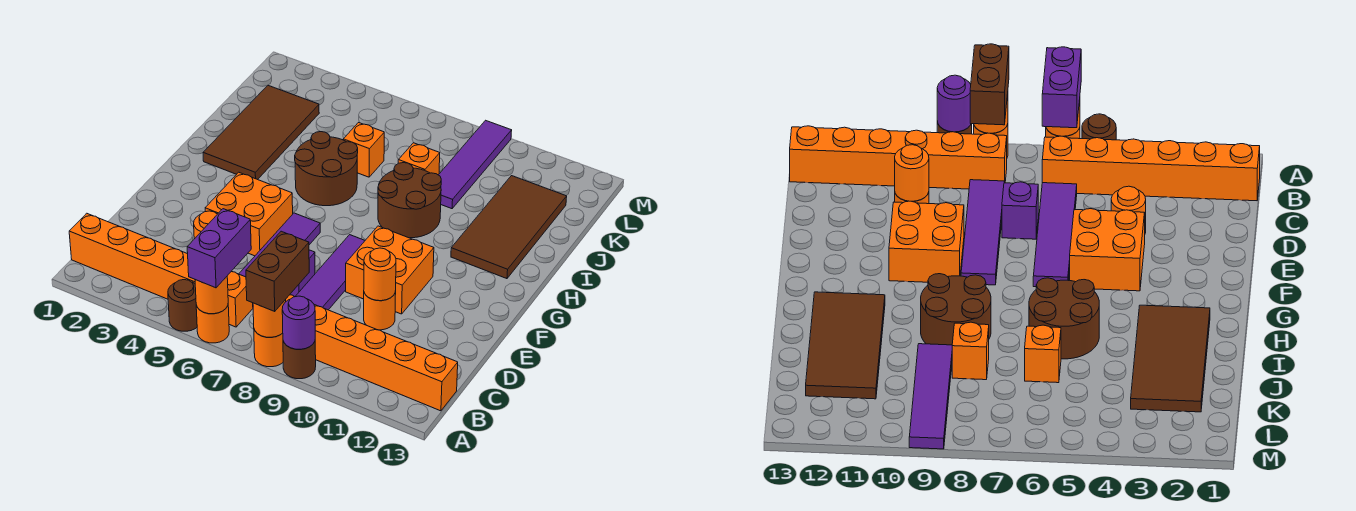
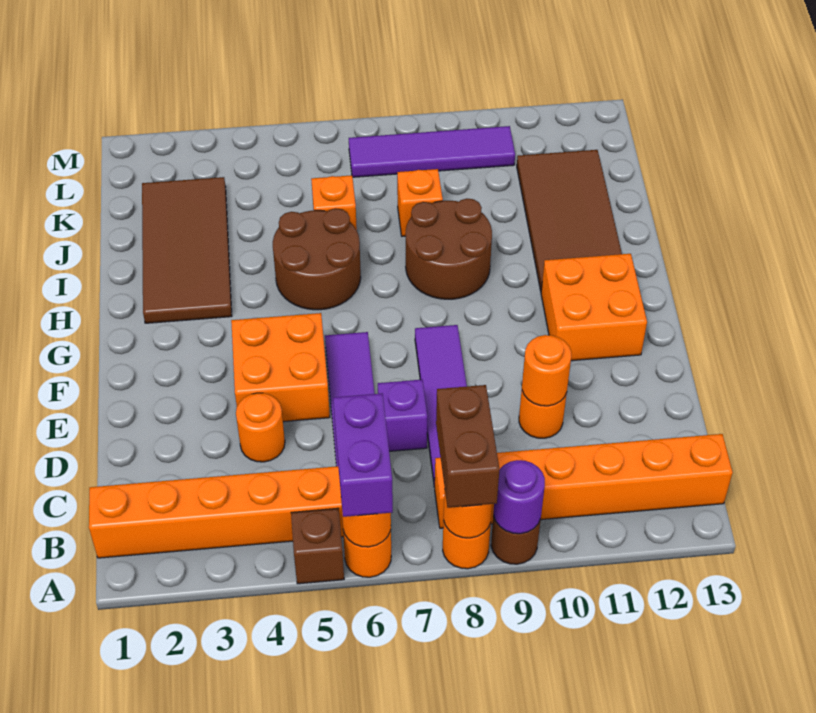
brown 1x1 round brick [168,280,197,331] -> brown 1x1 brick [291,508,344,584]
orange 2x2 brick [346,226,434,314] -> orange 2x2 brick moved to [541,254,647,361]
purple 1x4 tile [439,120,512,209] -> purple 1x4 tile turned to [349,126,515,177]

